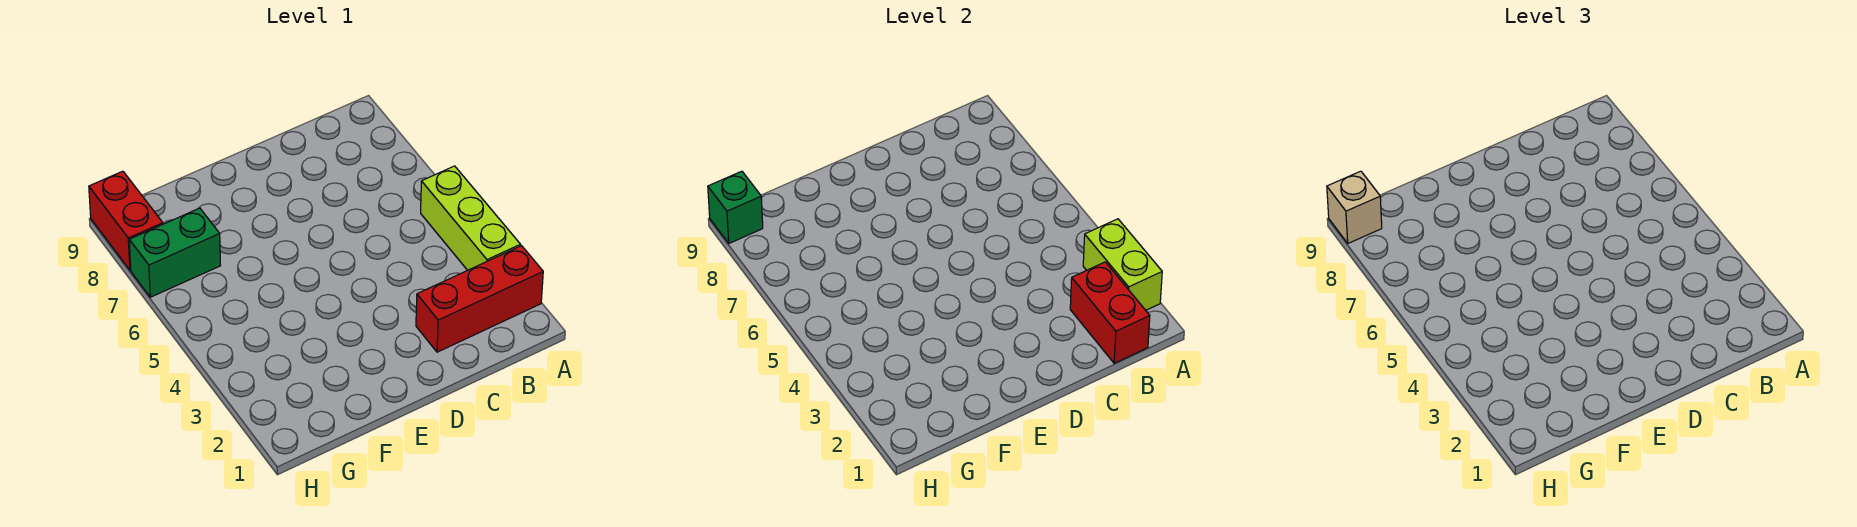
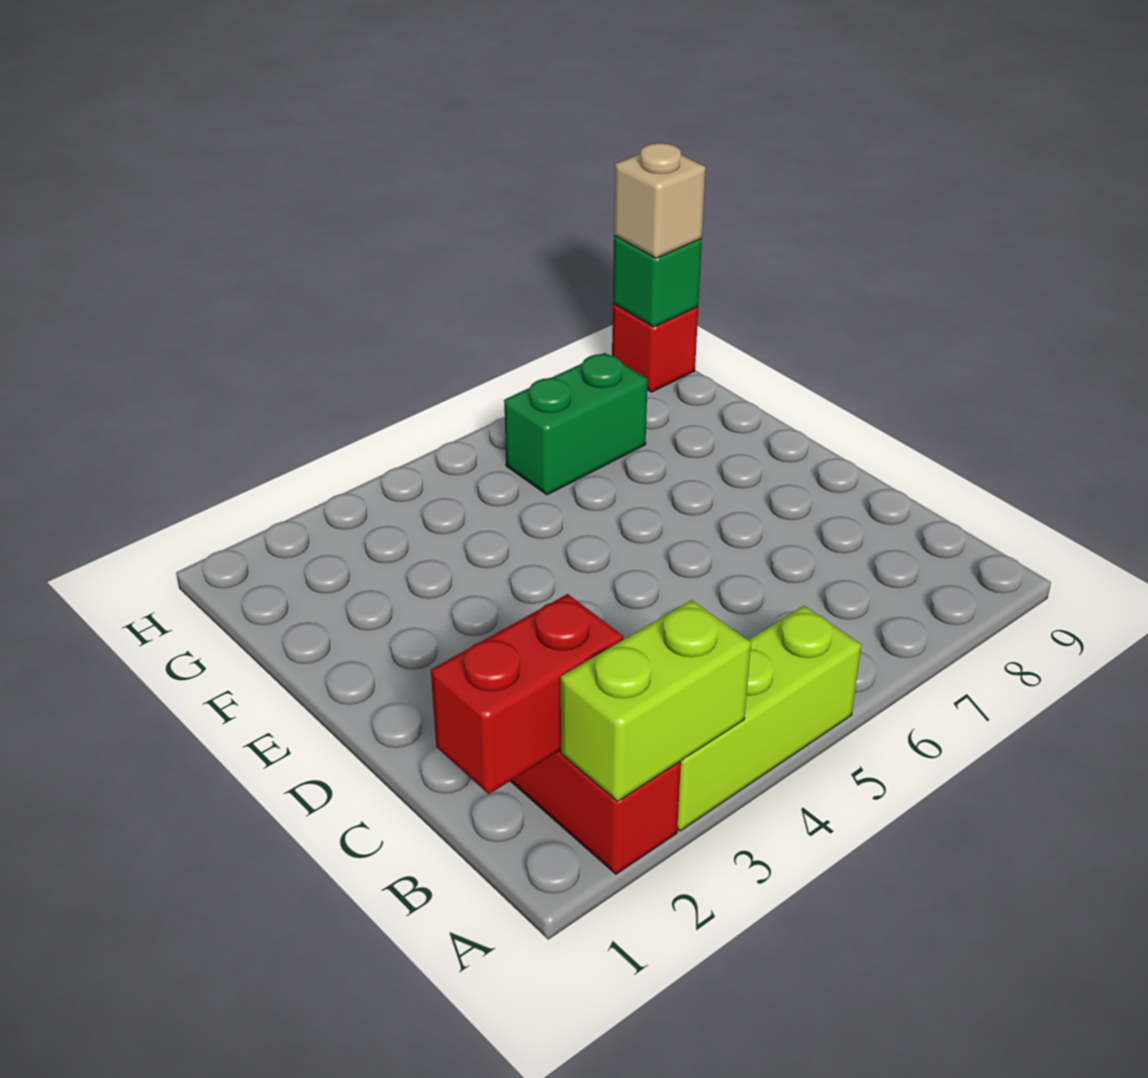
green 1x2 brick [129,208,221,297] -> green 1x2 brick turned to [504,353,648,495]
red 1x2 brick [89,171,163,270] -> red 1x1 brick [612,304,698,392]

